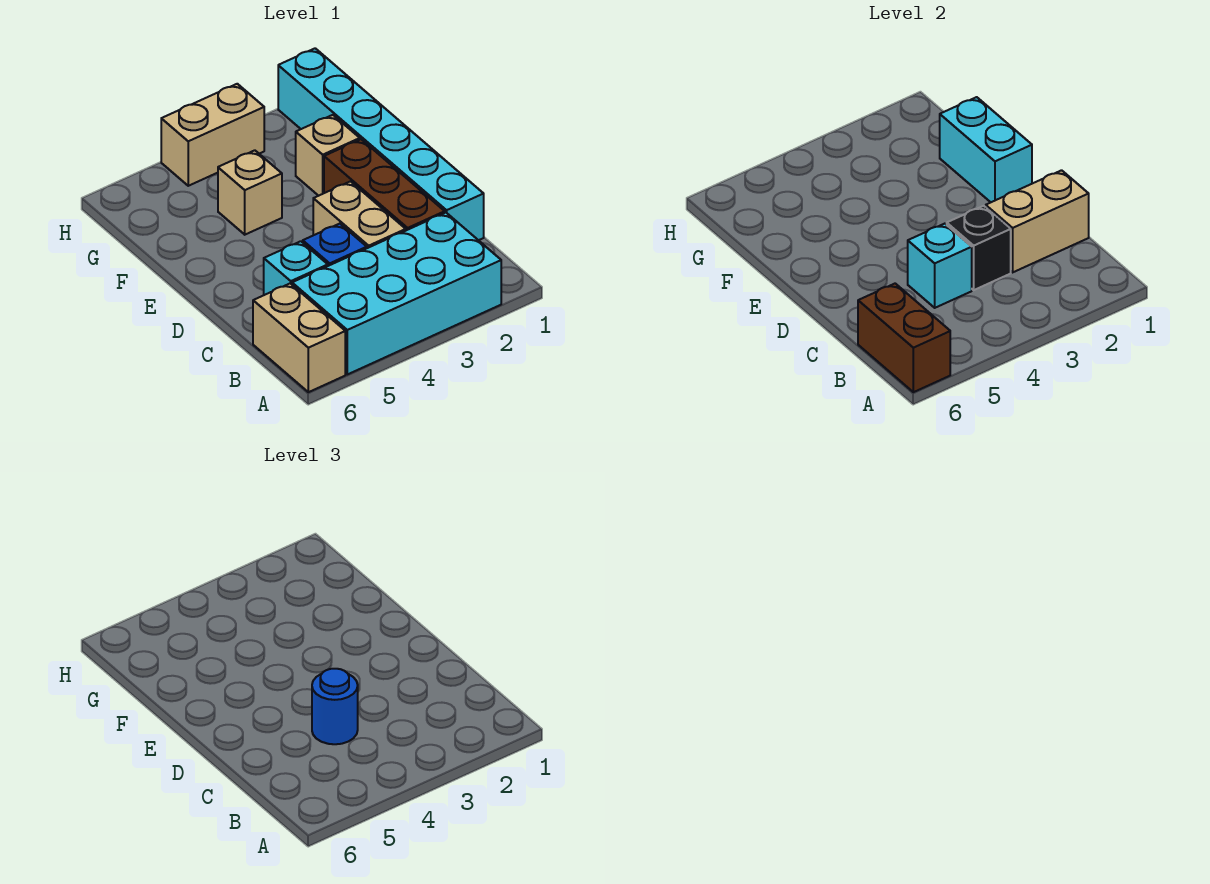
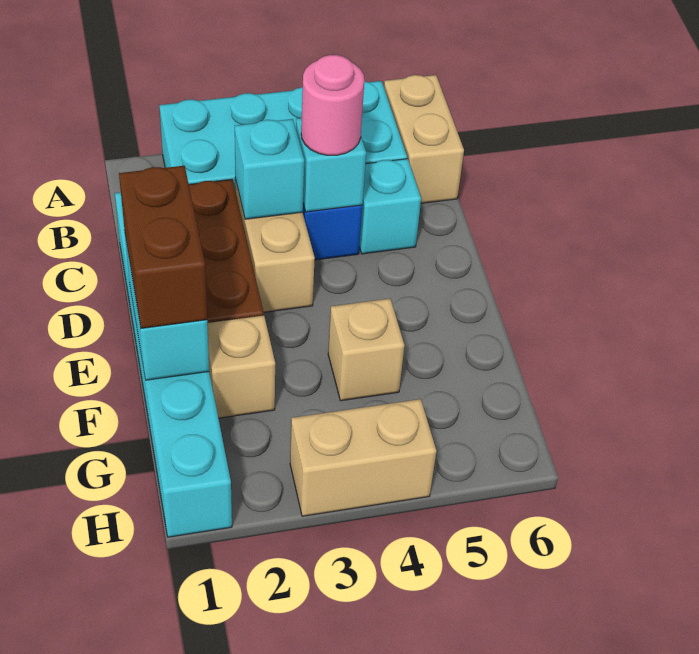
brown 1x2 brick [858,284,950,392] -> brown 1x2 brick moved to [119,166,207,328]
tan 1x2 brick [986,170,1089,272] -> none
black 1x1 brick [947,206,1011,290] -> cyan 1x1 brick [235,119,304,219]
blue 1x1 round brick [312,669,358,744] -> pink 1x1 round brick [301,55,364,155]

